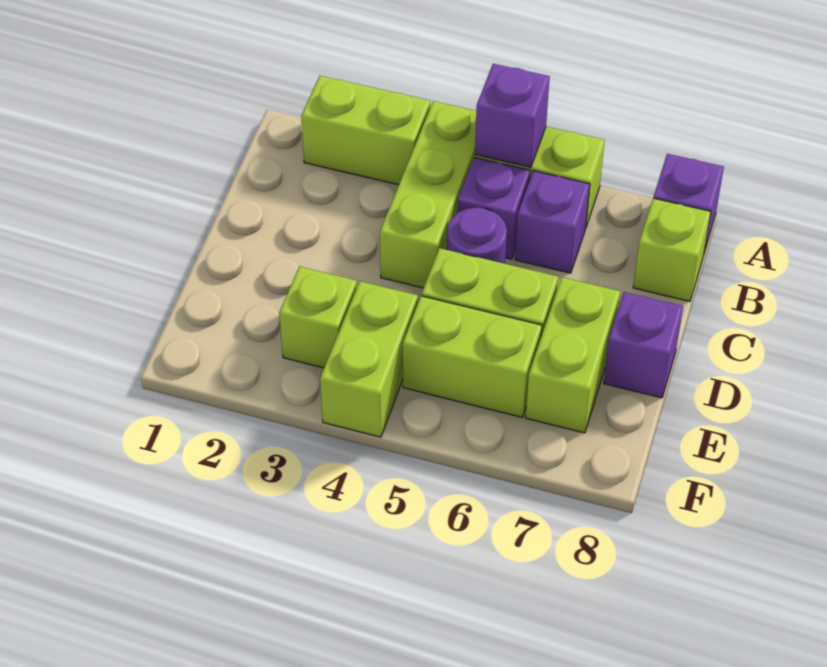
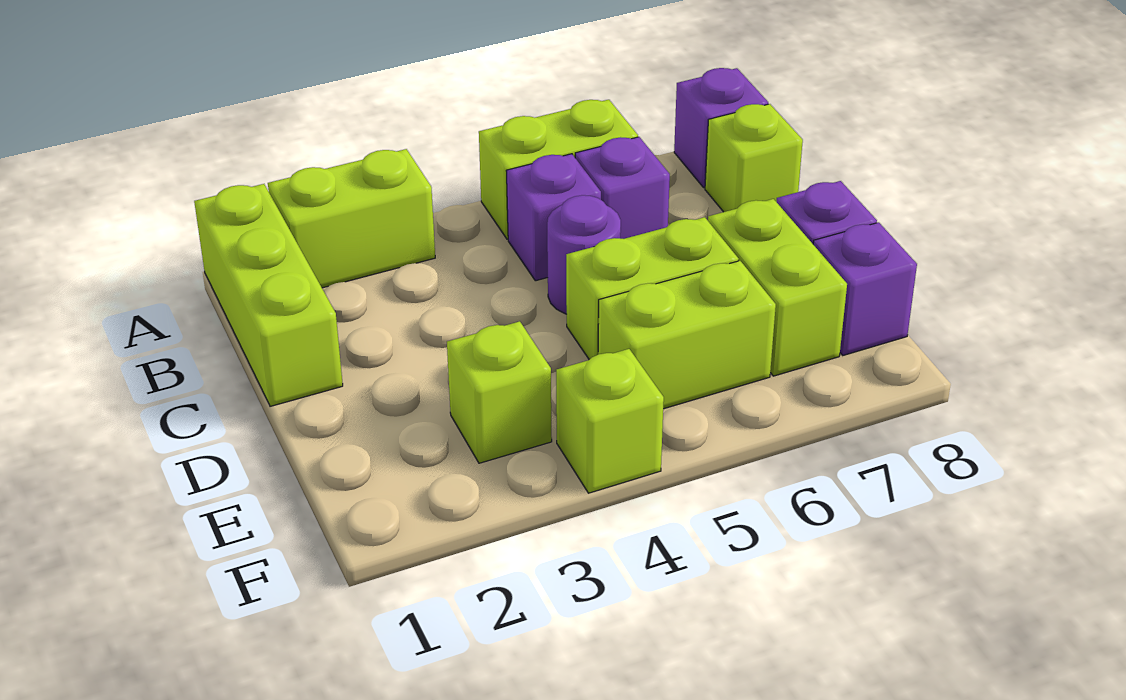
lime 1x3 brick [380,101,476,288] -> lime 1x3 brick moved to [194,184,343,406]
purple 1x1 brick [475,64,550,167] -> purple 1x1 brick moved to [813,222,917,355]
lime 1x2 brick [320,281,418,437] -> lime 1x1 brick [556,349,664,493]

